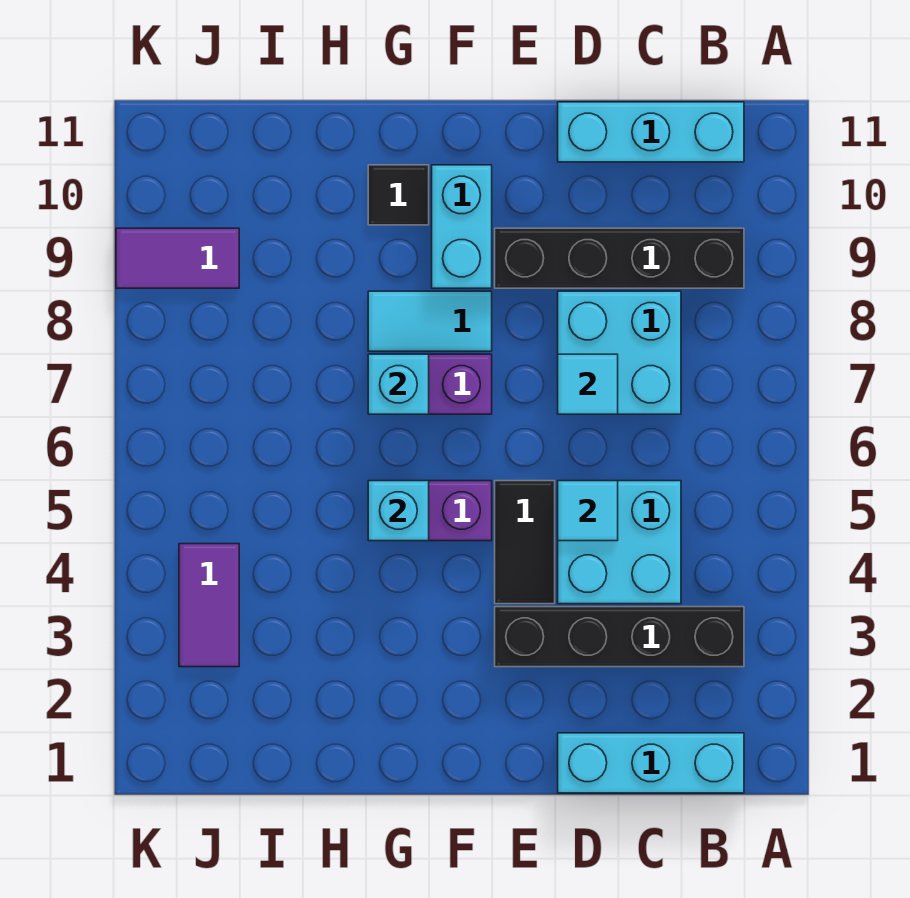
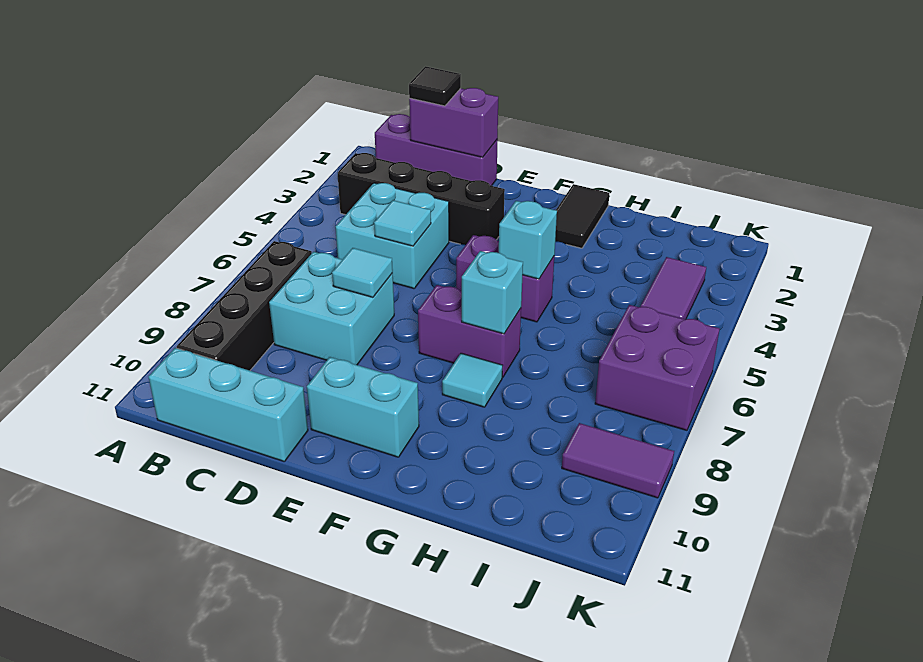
cyan 1x3 brick [558,733,744,793] -> purple 1x3 brick [375,114,498,186]
black 1x4 brick [495,228,744,288] -> black 1x4 brick turned to [177,241,312,371]
none -> purple 1x2 brick [409,88,498,157]
black 1x2 tile [495,481,555,604] -> black 1x2 tile moved to [555,184,609,248]
cyan 1x2 tile [368,291,492,351] -> cyan 1x1 tile [442,353,503,407]
cyan 1x2 brick [432,165,492,288] -> cyan 1x2 brick turned to [307,357,419,457]
black 1x1 tile [368,165,429,225] -> black 1x1 tile moved to [409,66,461,106]
none -> purple 2x2 brick [595,305,719,430]

